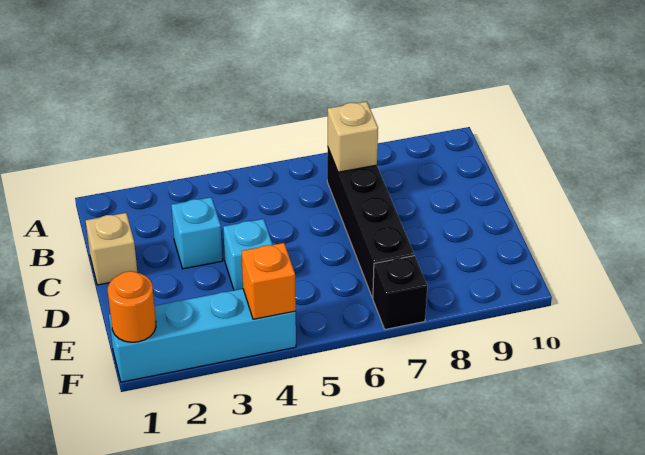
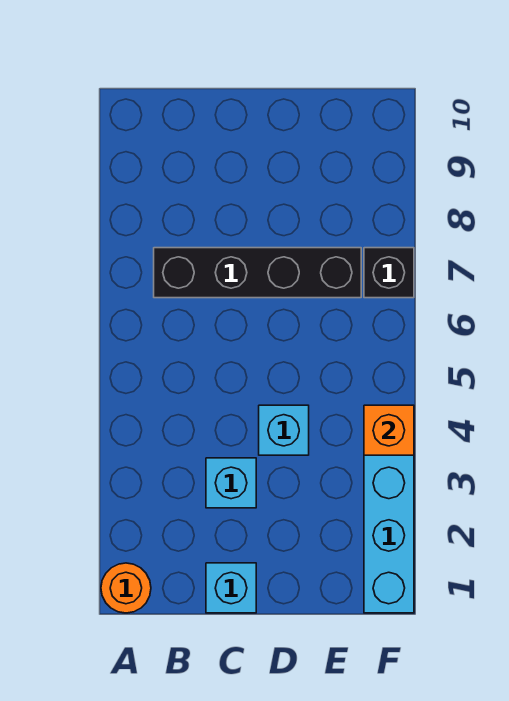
tan 1x1 brick [328,102,378,172] -> none
tan 1x1 brick [86,213,137,285] -> cyan 1x1 brick [206,563,256,613]
orange 1x1 round brick [108,271,156,342] -> orange 1x1 round brick moved to [101,563,151,613]

